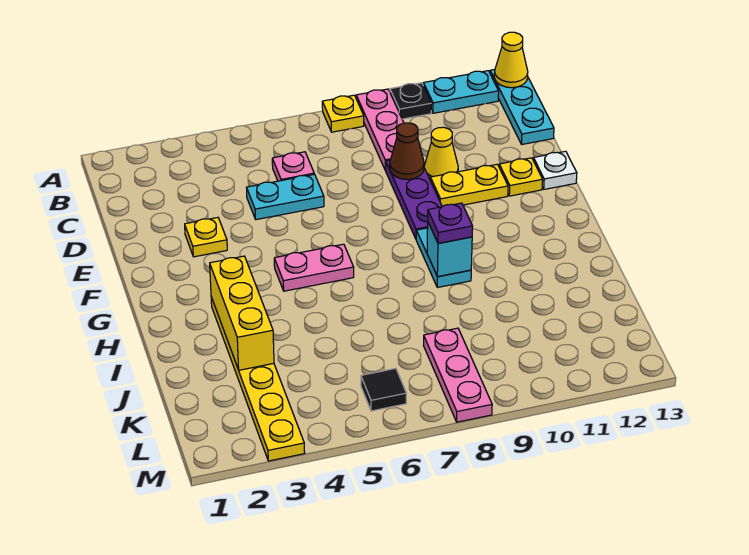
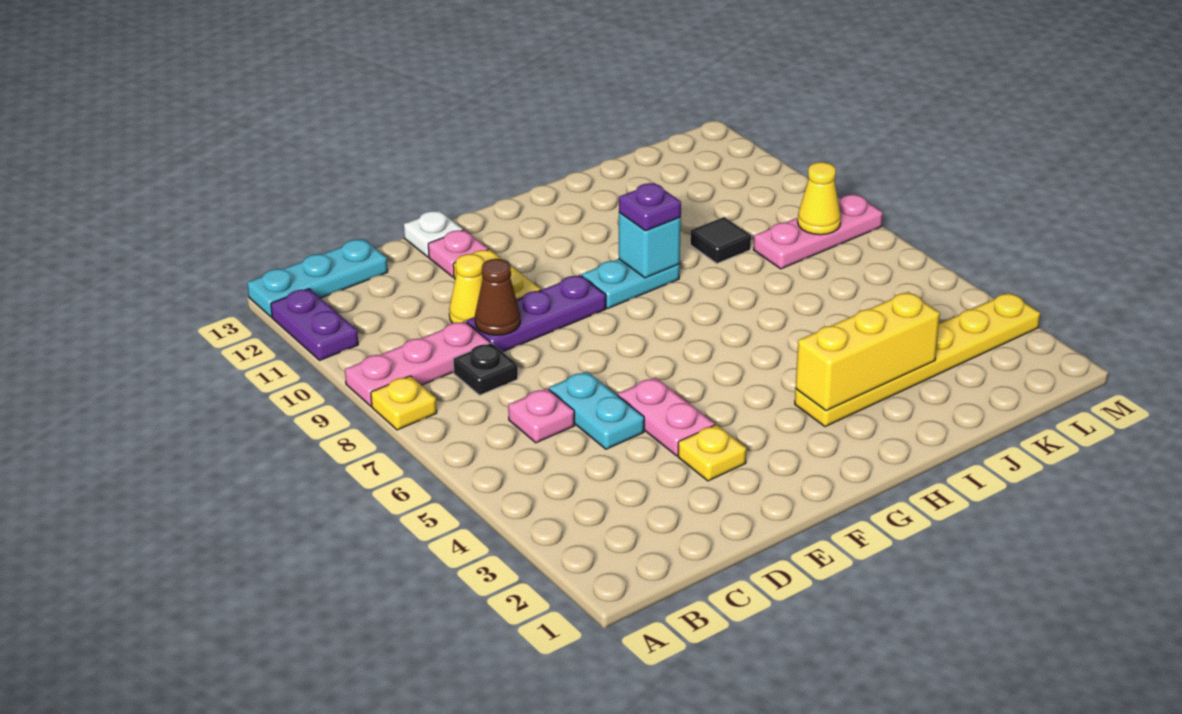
black 1x1 plate [390,83,432,119] -> black 1x1 plate moved to [453,343,518,395]
cyan 1x2 plate [423,71,499,113] -> purple 1x2 plate [271,289,358,360]
yellow 1x1 cone [494,32,528,88] -> yellow 1x1 cone moved to [798,162,841,235]
yellow 1x1 plate [499,158,543,196] -> pink 1x1 plate [428,230,488,277]
pink 1x2 plate [274,244,354,291] -> pink 1x2 plate moved to [618,378,715,456]
black 1x1 tile [361,368,406,411] -> black 1x1 tile moved to [690,217,751,263]

